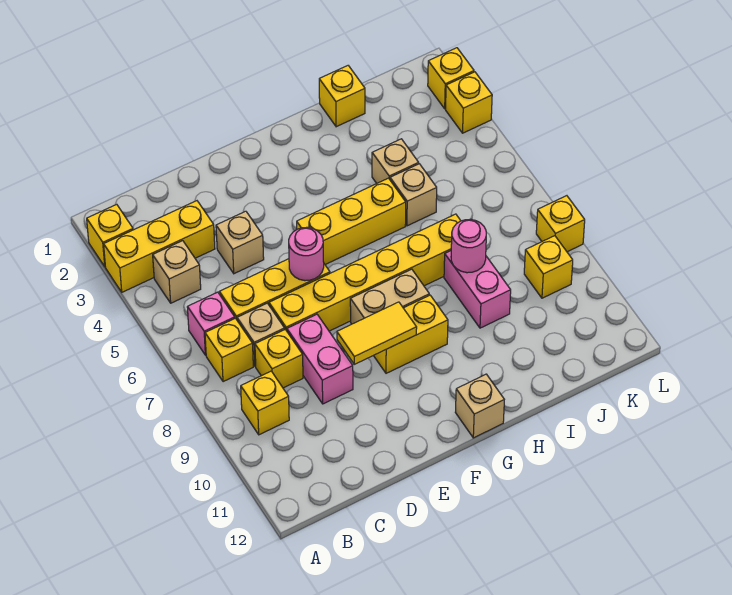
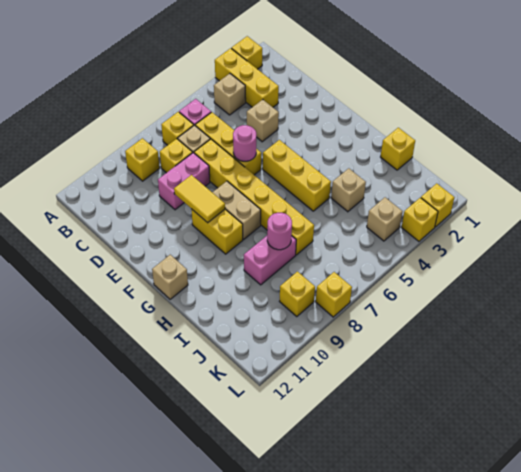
tan 1x1 brick [390,164,437,226] -> tan 1x1 brick moved to [367,197,403,241]

